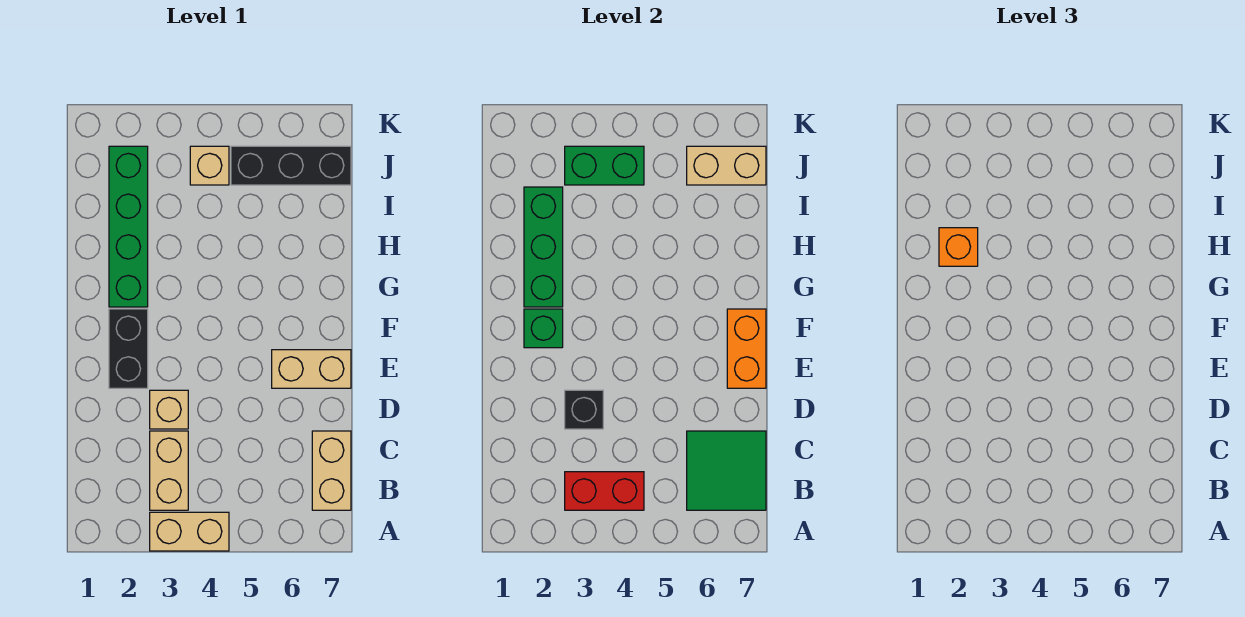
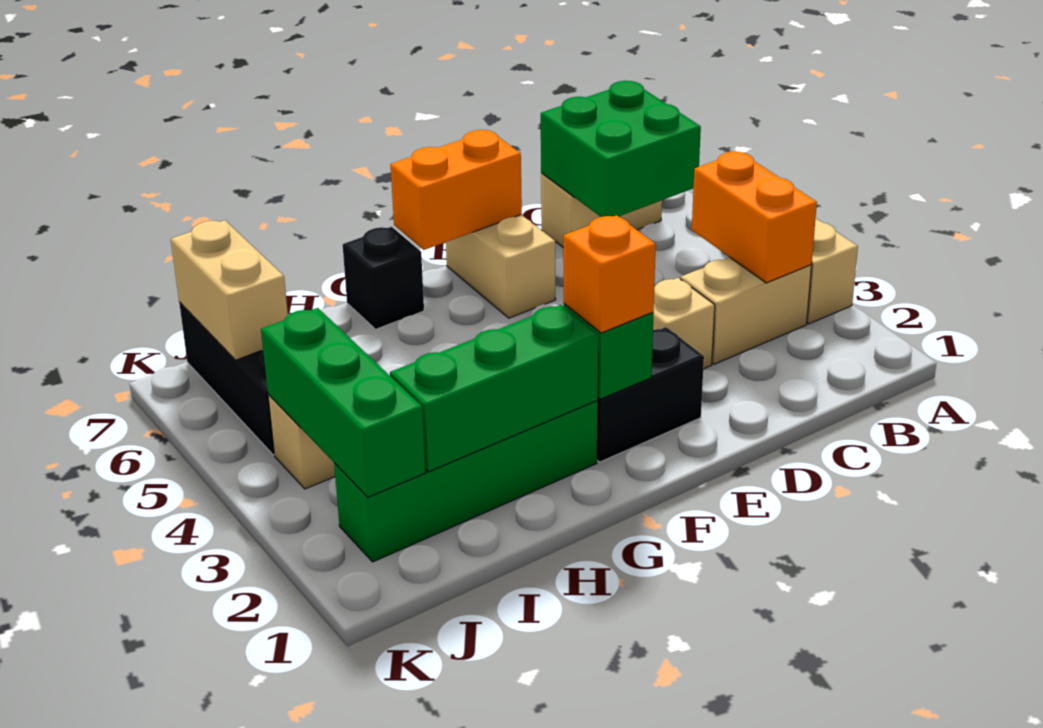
red 1x2 brick [565,472,644,510] -> orange 1x2 brick [692,152,817,283]
green 2x2 tile [687,431,766,510] -> green 2x2 brick [541,81,701,217]
black 1x1 brick [565,390,603,429] -> black 1x1 brick moved to [343,227,424,329]
orange 1x1 brick [939,228,978,266] -> orange 1x1 brick moved to [563,215,656,333]
green 1x2 brick [565,146,644,185] -> green 1x3 brick [261,308,426,497]

